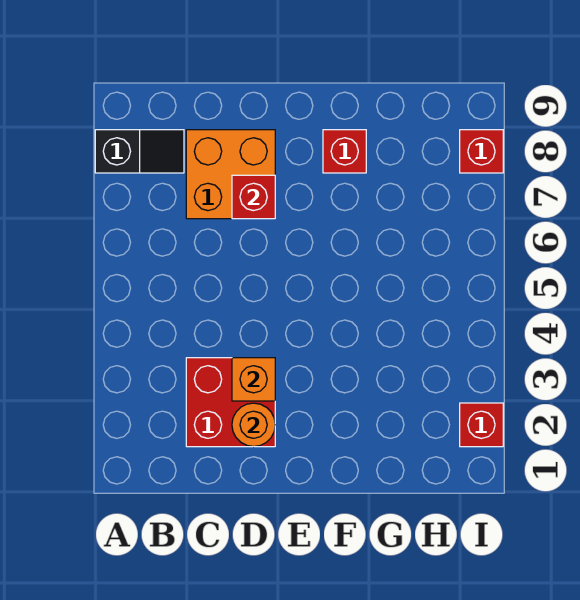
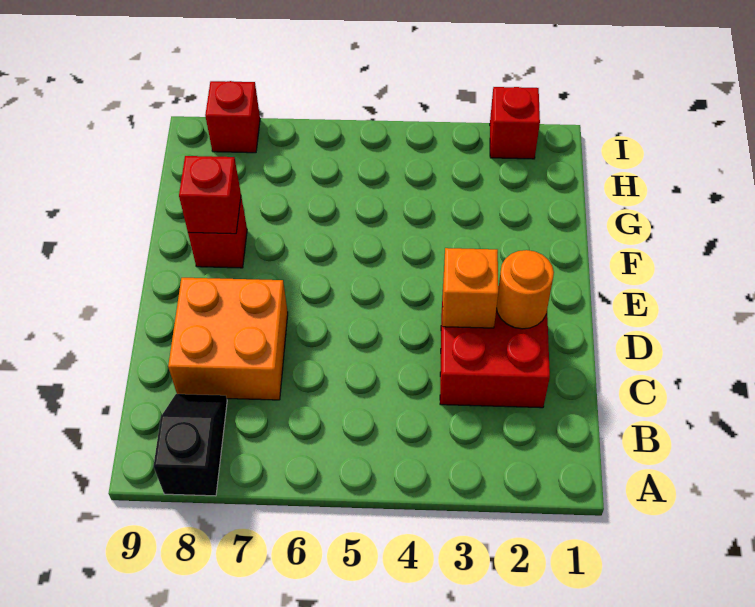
red 1x1 brick [232,175,275,219] -> red 1x1 brick moved to [179,156,241,234]

